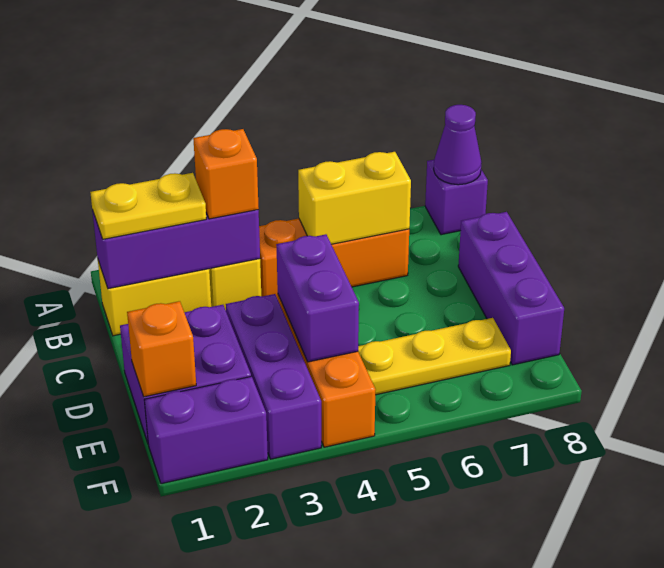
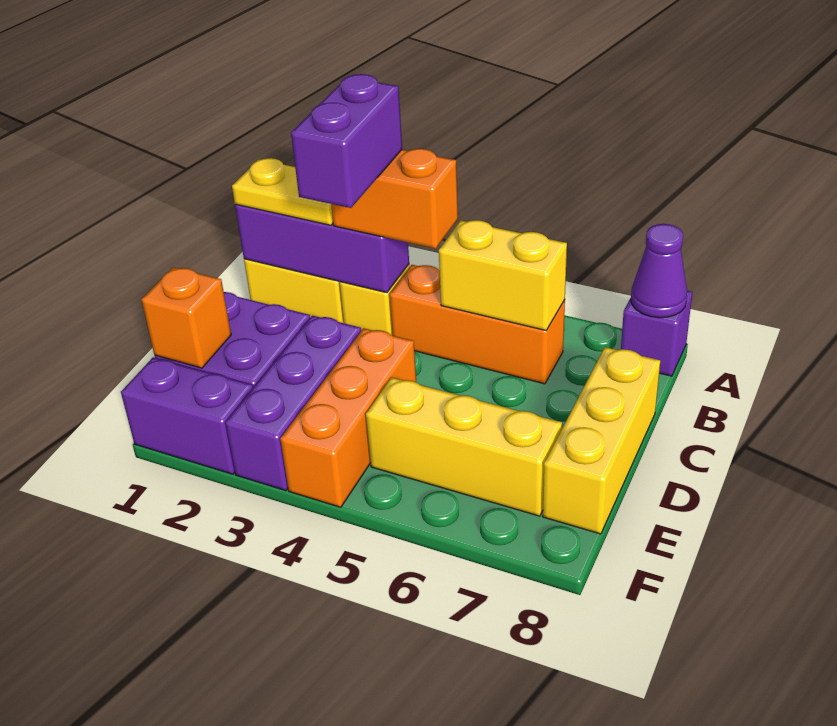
orange 1x1 brick [193,129,259,219] -> orange 1x2 brick [331,149,458,249]
purple 1x3 brick [458,212,564,365] -> yellow 1x3 brick [543,347,660,534]
purple 1x2 brick [276,234,359,362] -> purple 1x2 brick moved to [291,74,402,208]
yellow 1x3 plate [358,318,511,395] -> yellow 1x3 brick [366,378,562,516]

